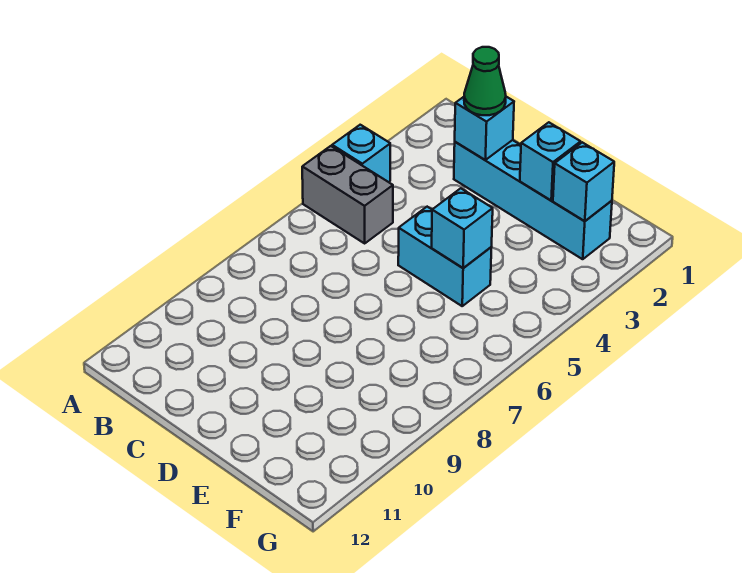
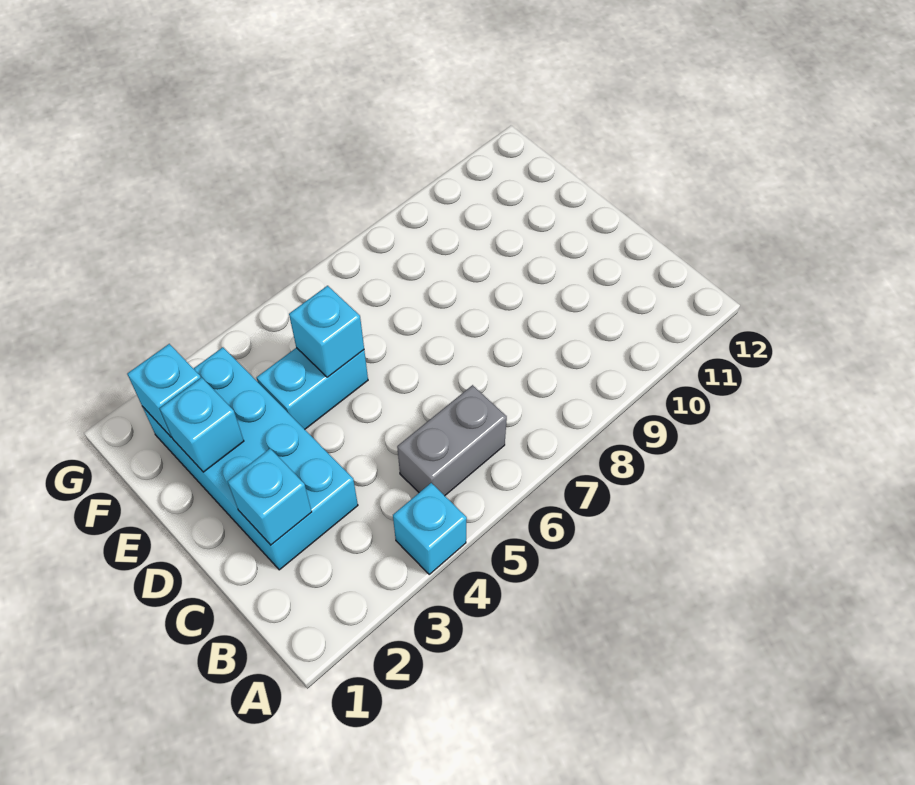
grey 1x2 brick [302,146,393,243] -> grey 1x2 brick turned to [397,385,507,496]
cyan 1x4 brick [454,140,612,259] -> cyan 2x4 brick [142,347,358,570]
green 1x1 cone [464,47,506,115] -> none
cyan 1x2 brick [398,207,492,306] -> cyan 1x2 brick turned to [257,348,368,429]

